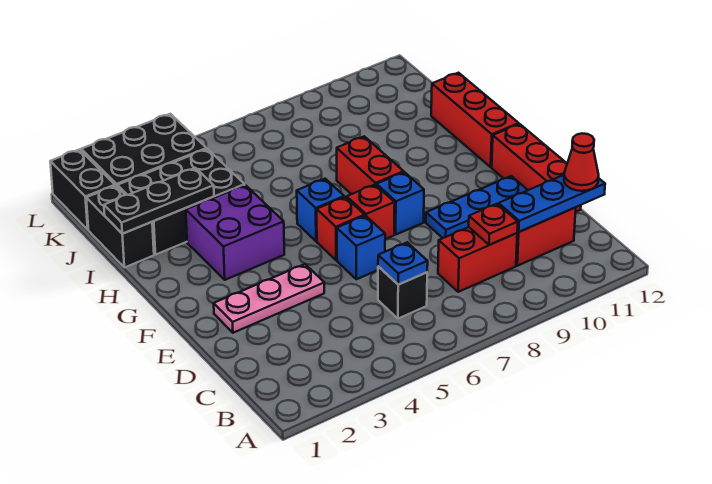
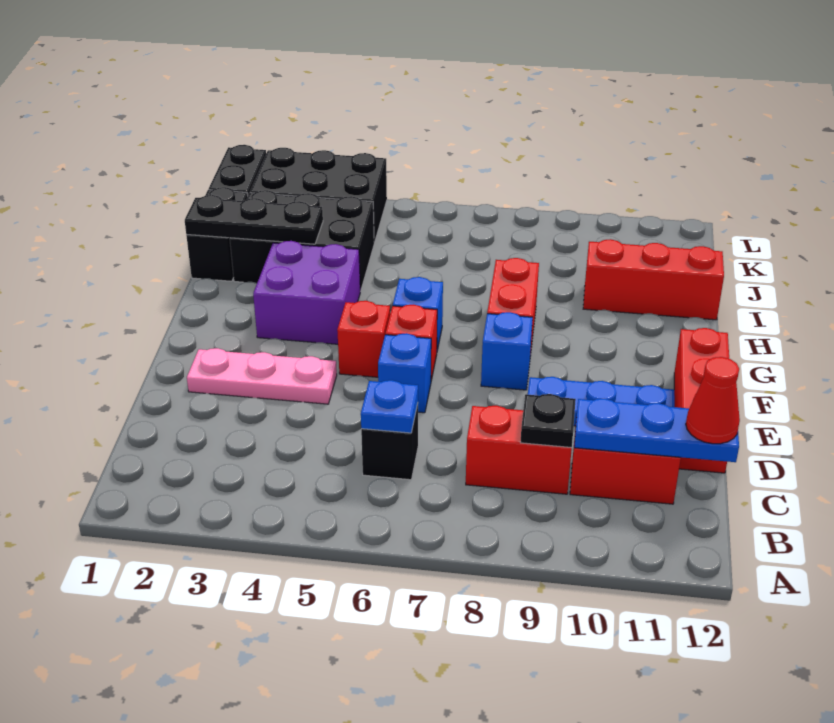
red 1x1 plate [469,204,518,245] -> black 1x1 plate [520,394,576,448]
red 1x1 brick [347,185,395,239] -> red 1x1 brick moved to [337,301,390,377]
red 1x3 brick [431,73,519,167] -> red 1x3 brick turned to [583,239,724,320]

